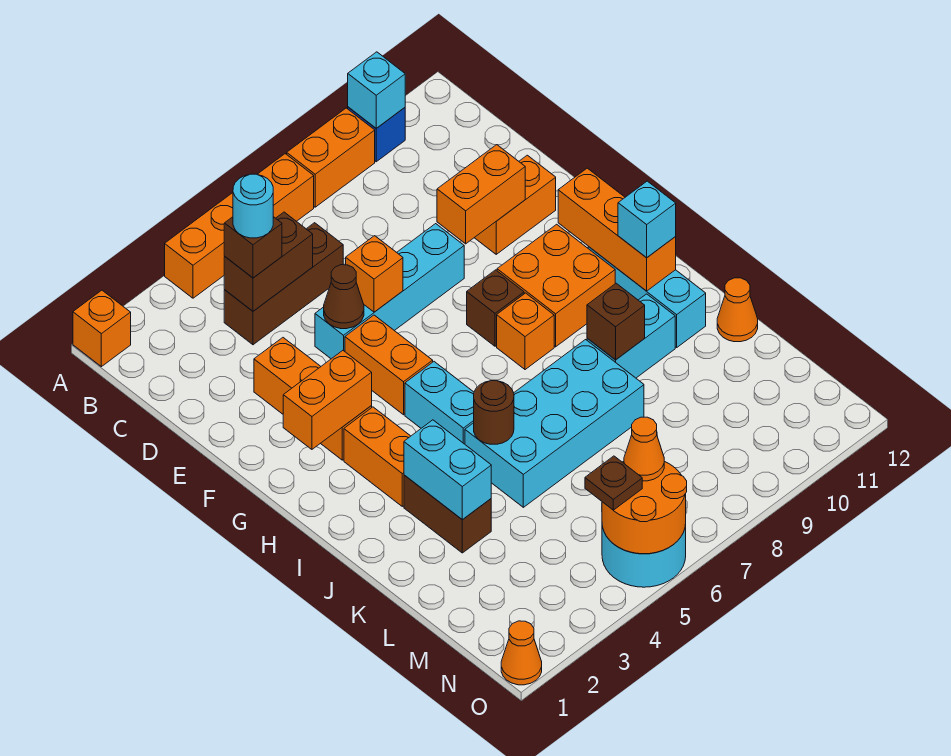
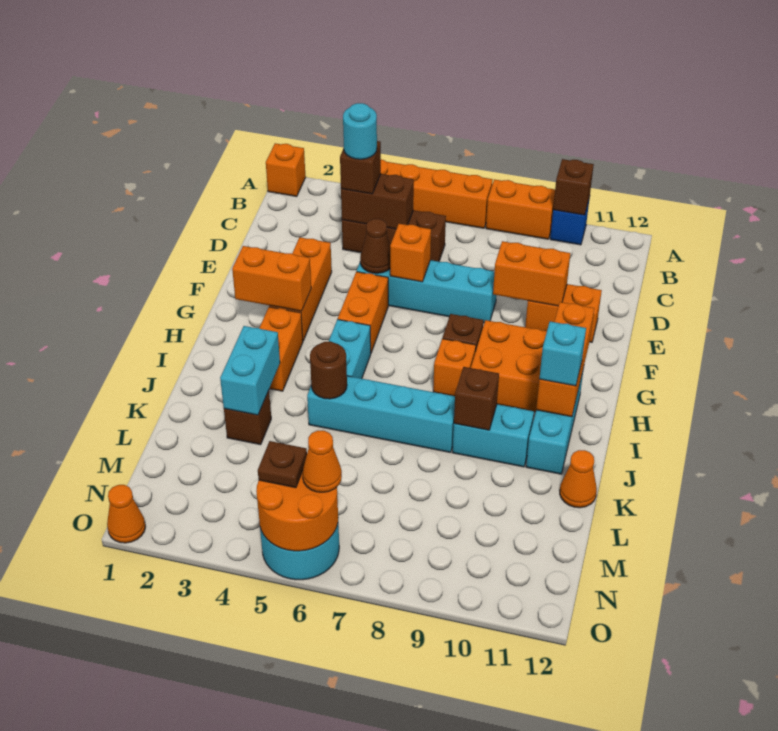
cyan 1x1 brick [348,52,405,128] -> brown 1x1 brick [553,159,594,215]
brown 1x2 brick [404,475,491,553] -> brown 1x1 brick [224,390,271,445]
cyan 2x4 brick [465,340,644,507] -> cyan 1x4 brick [307,376,455,453]

